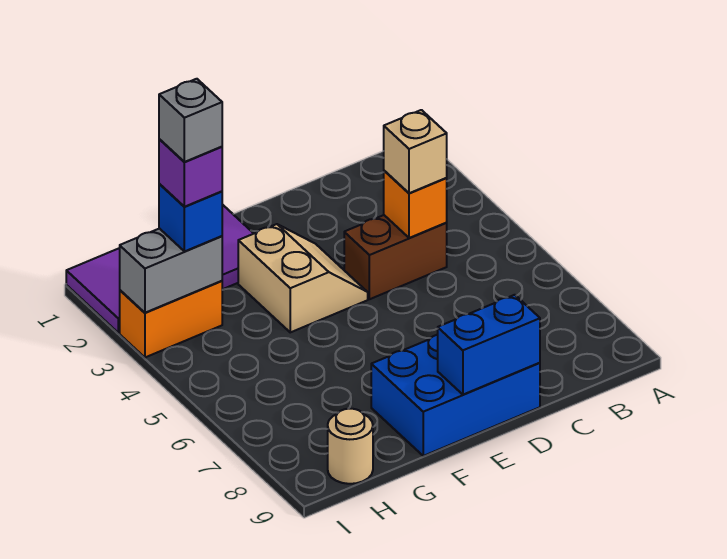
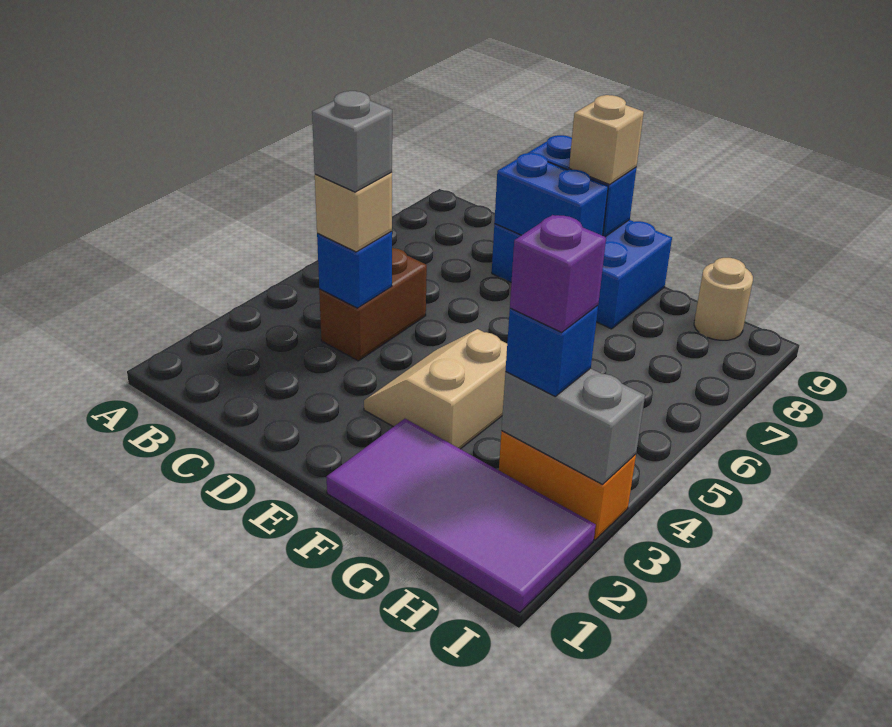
brown 1x2 brick [344,215,447,299] -> brown 1x2 brick turned to [319,248,427,361]
orange 1x1 brick [384,171,447,238] -> blue 1x1 brick [317,231,392,308]
none -> blue 1x2 brick [494,153,608,236]
none -> tan 1x1 brick [569,95,644,184]
grey 1x1 brick [159,79,222,162] -> grey 1x1 brick moved to [312,91,392,192]

